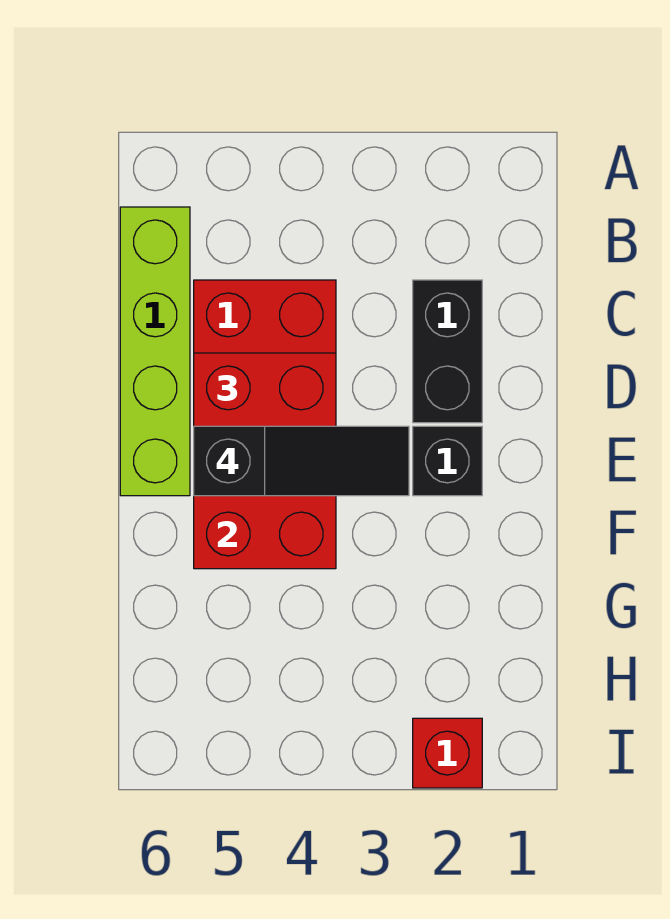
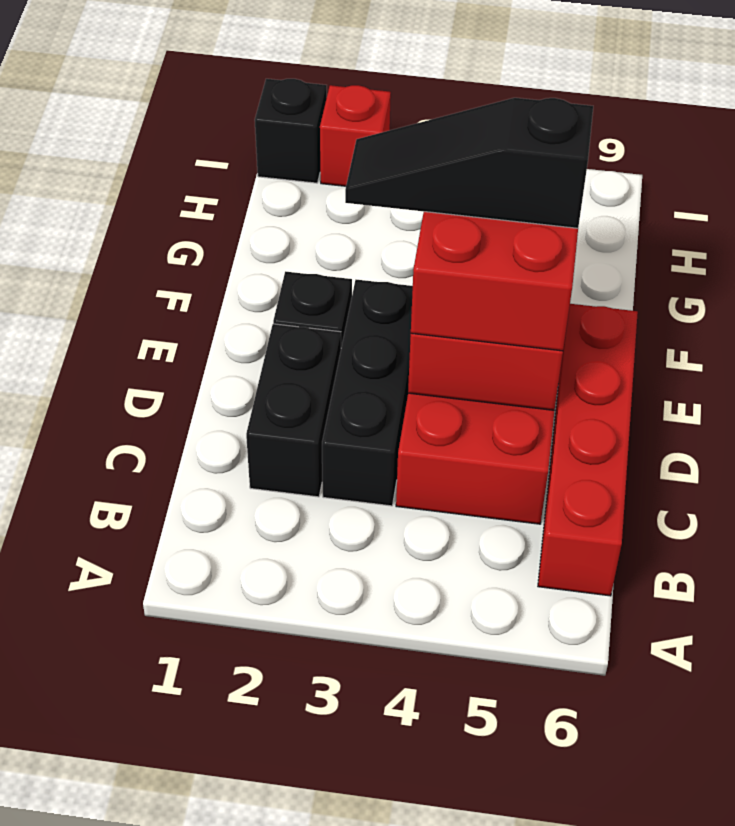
lime 1x4 brick [120,207,190,496] -> red 1x4 brick [538,304,638,596]
none -> black 1x3 brick [322,280,413,506]
none -> black 1x1 brick [255,79,327,183]

